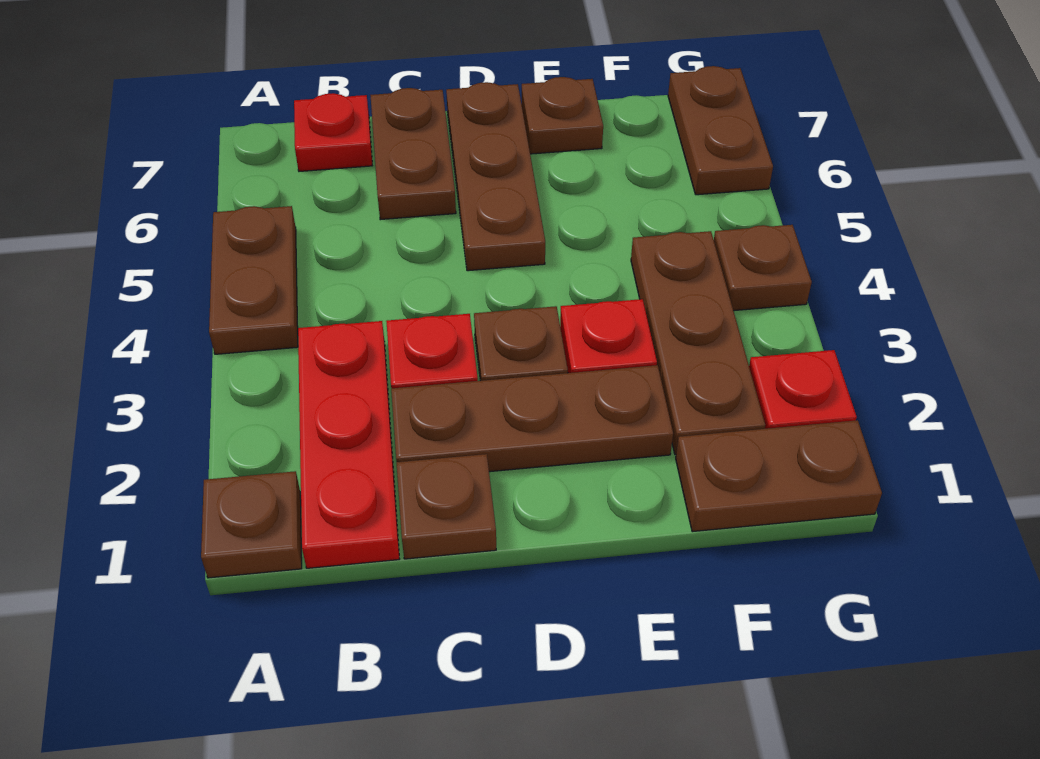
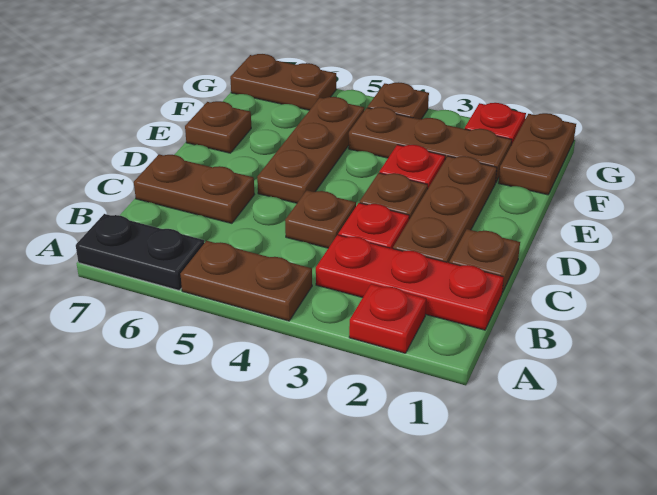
brown 1x1 plate [201,471,302,578] -> brown 1x1 plate moved to [285,190,356,248]
none -> black 1x2 plate [76,214,204,290]
red 1x1 plate [294,93,372,171] -> red 1x1 plate moved to [349,284,426,353]
brown 1x3 plate [446,82,545,271] -> brown 1x3 plate turned to [257,97,364,203]

